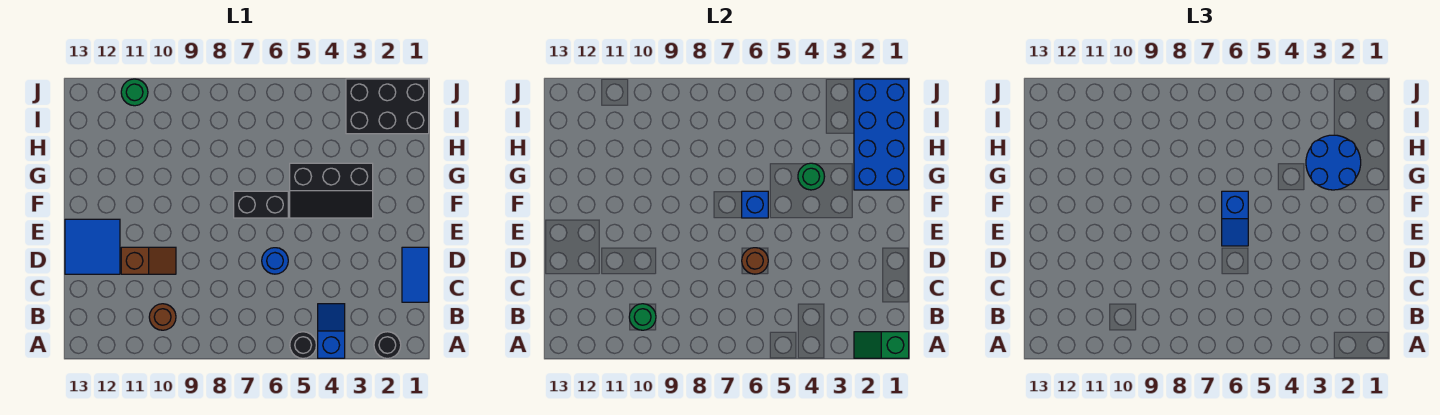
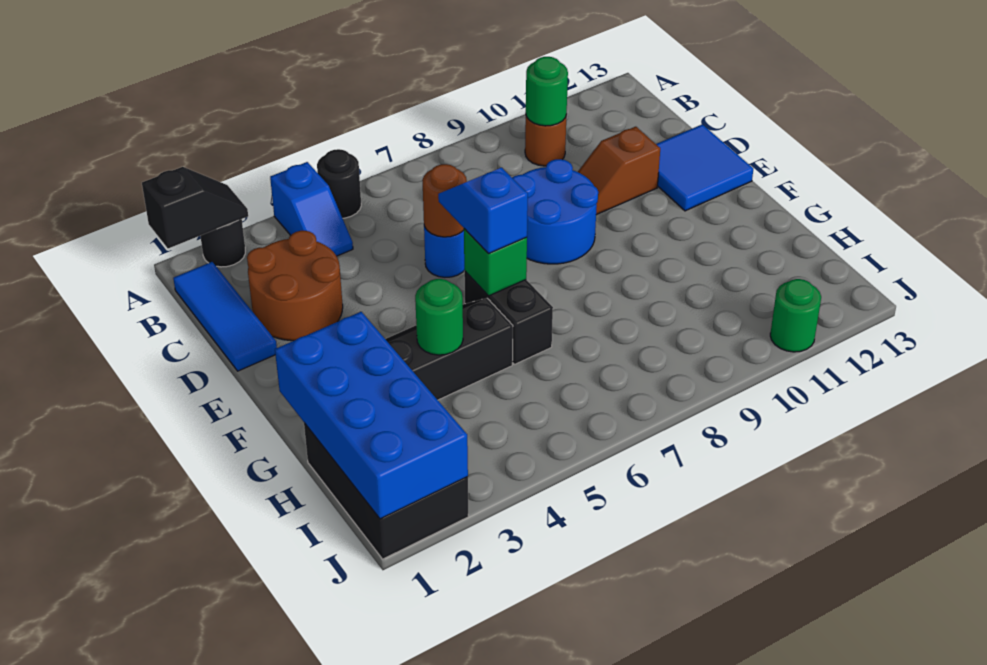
green 1x2 slope [854,332,909,358] -> black 1x2 slope [142,167,248,248]
blue 1x2 tile [402,247,429,302] -> blue 1x3 tile [173,262,277,371]
none -> brown 2x2 round brick [247,231,343,341]
black 1x2 brick [234,191,288,218] -> black 1x2 brick turned to [464,271,553,364]
blue 1x1 brick [742,191,768,218] -> green 1x1 brick [463,229,527,296]
blue 2x2 round brick [1306,135,1361,190] -> blue 2x2 round brick moved to [512,159,598,264]
black 2x3 brick [346,79,429,134] -> black 2x3 brick turned to [304,423,468,559]

